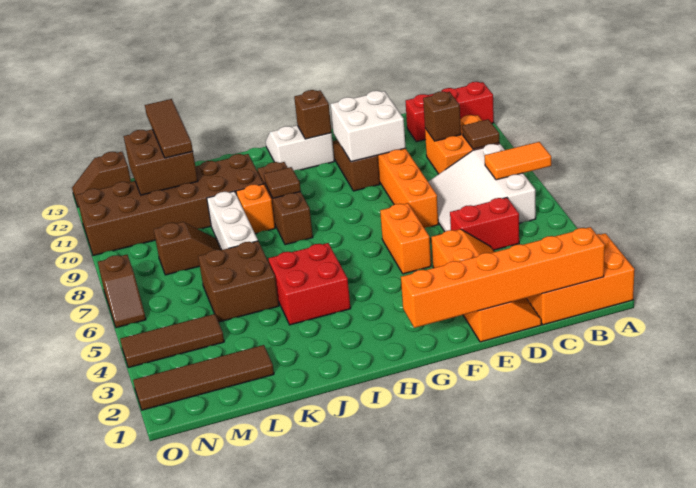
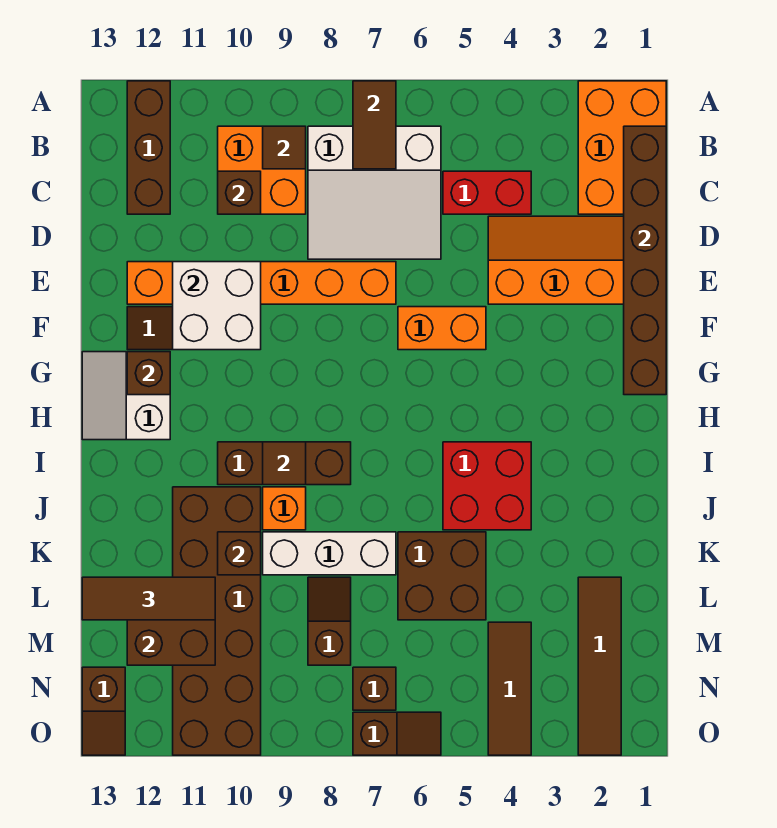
orange 1x2 tile [485,142,551,180] -> brown 1x2 tile [353,81,396,169]
red 1x3 brick [406,82,494,142] -> brown 1x3 brick [127,81,170,214]
orange 1x6 brick [401,227,605,328] -> brown 1x6 brick [624,126,666,395]
red 1x2 brick [450,198,519,250] -> red 1x2 brick turned to [443,171,531,214]
none -> brown 1x1 brick [218,532,261,575]
none -> brown 1x1 brick [353,667,396,710]

